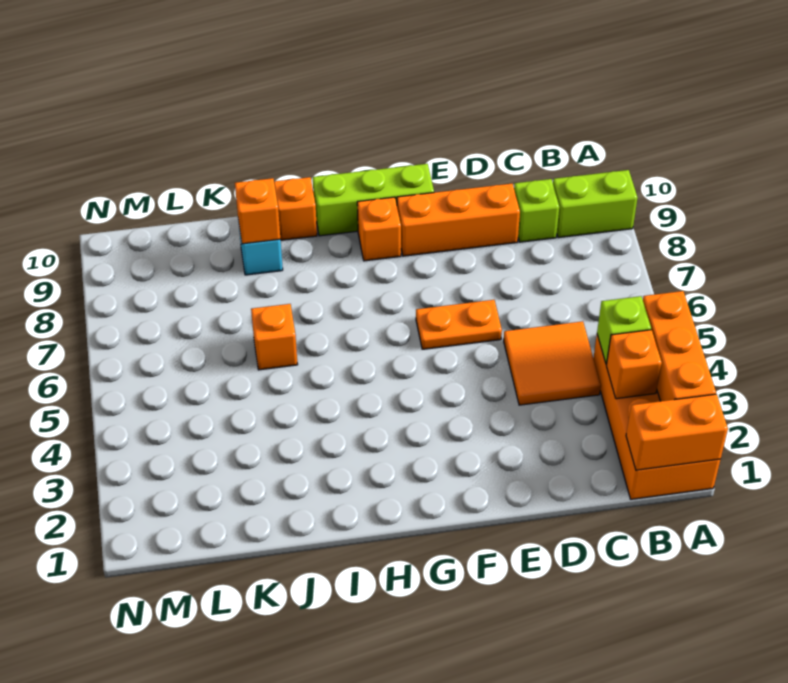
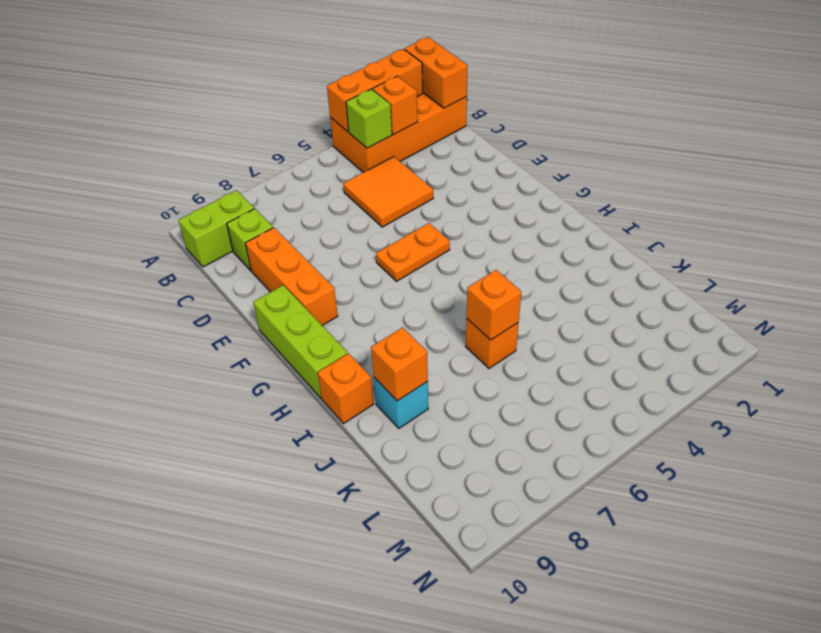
lime 1x2 brick [553,170,638,238] -> lime 1x2 brick turned to [179,190,254,267]
orange 1x2 plate [416,300,502,349] -> orange 1x2 plate turned to [376,223,450,281]
orange 1x1 brick [357,197,401,261] -> orange 1x1 brick moved to [467,270,521,340]

